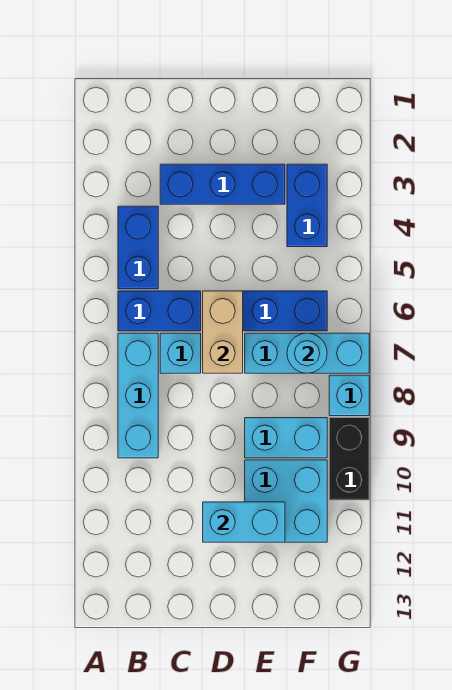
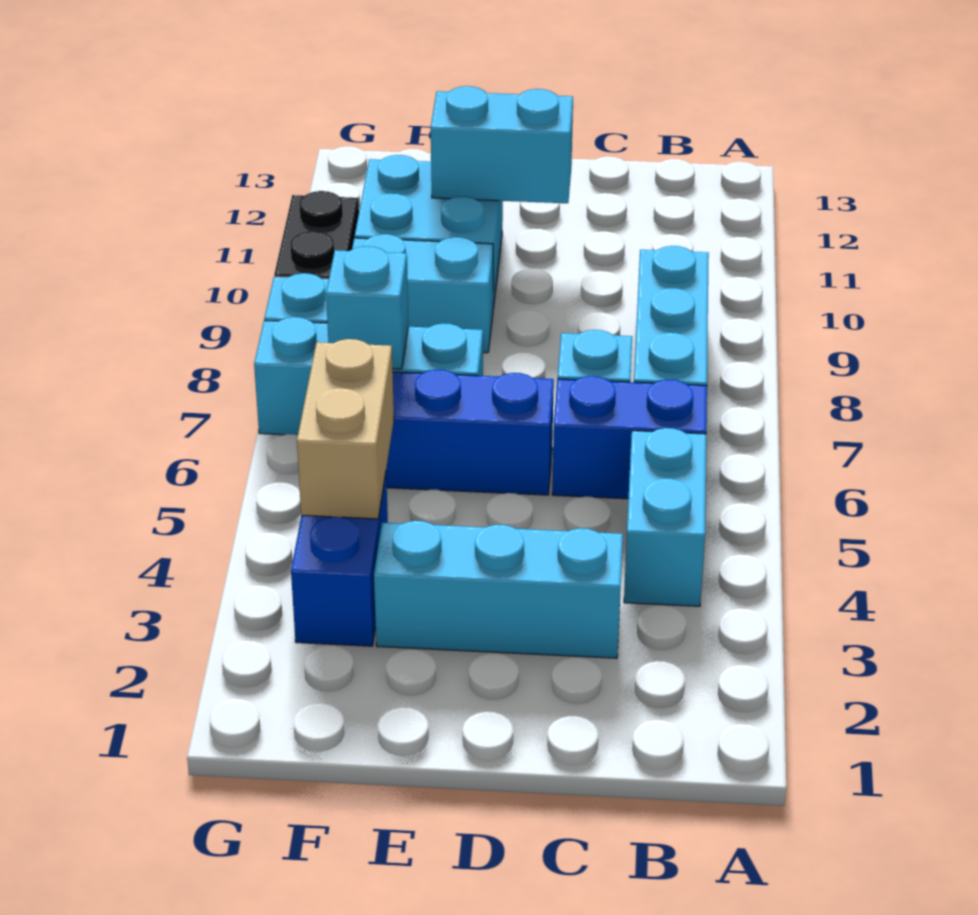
blue 1x2 brick [118,206,158,289] -> cyan 1x2 brick [624,428,706,606]
blue 1x3 brick [160,164,285,204] -> cyan 1x3 brick [374,521,623,658]
tan 1x2 brick [203,291,243,373] -> tan 1x2 brick moved to [297,339,394,519]
cyan 1x1 round brick [287,333,327,373] -> cyan 1x1 brick [326,246,408,369]

